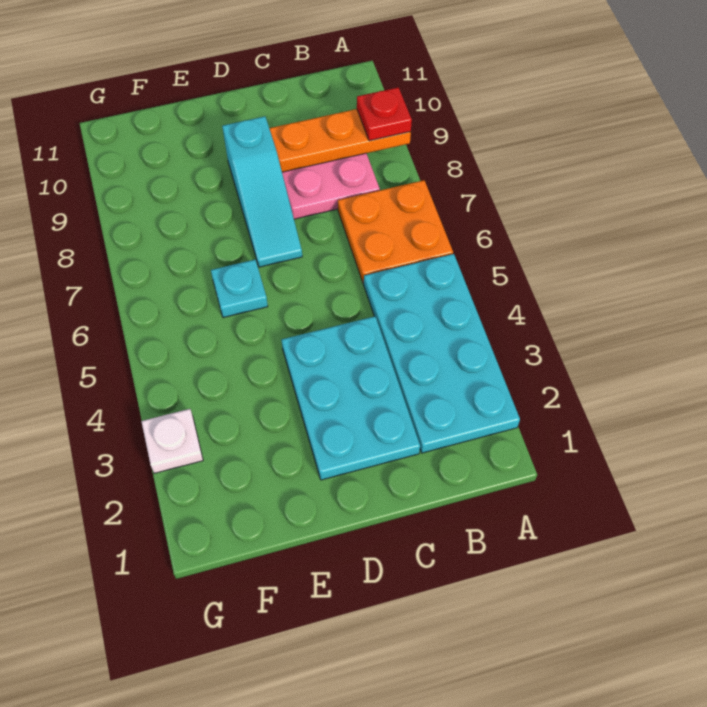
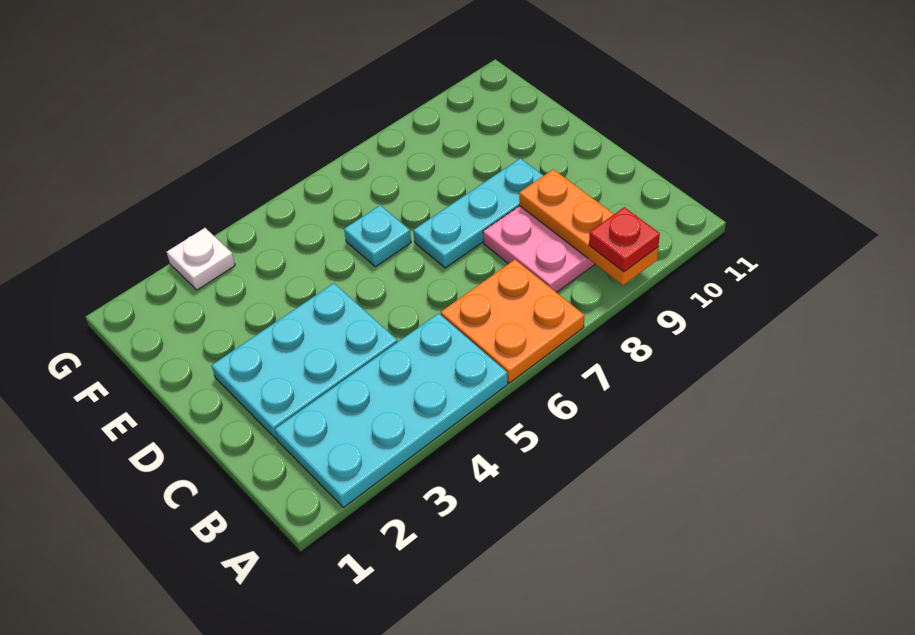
cyan 1x3 slope [222,116,302,267] -> cyan 1x3 plate [413,158,543,268]

